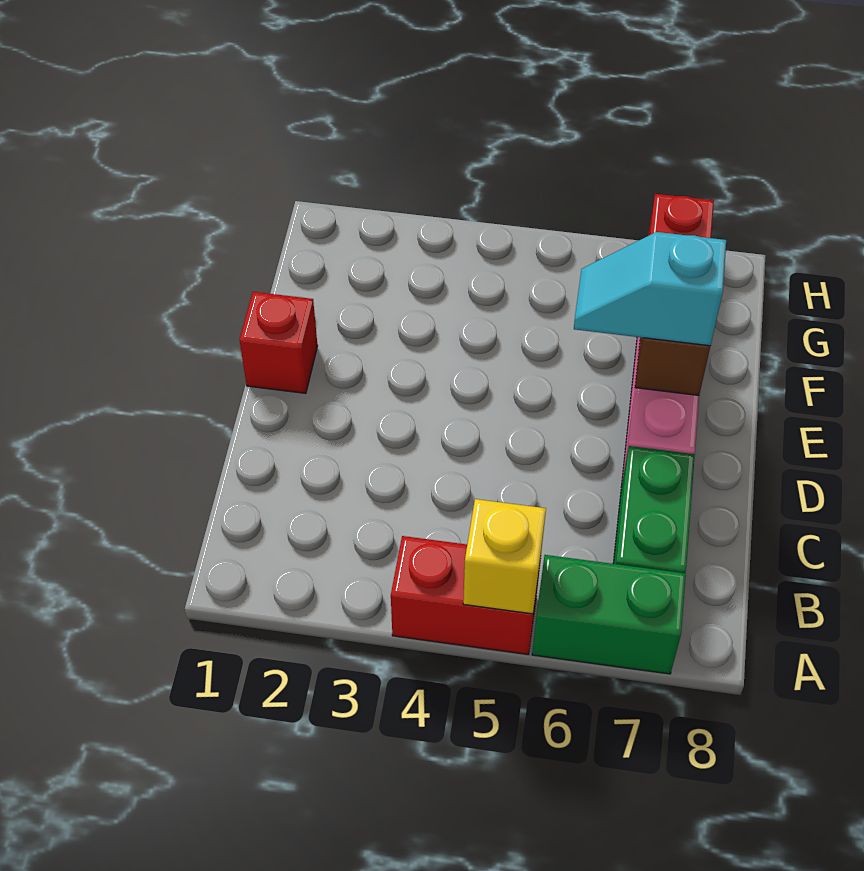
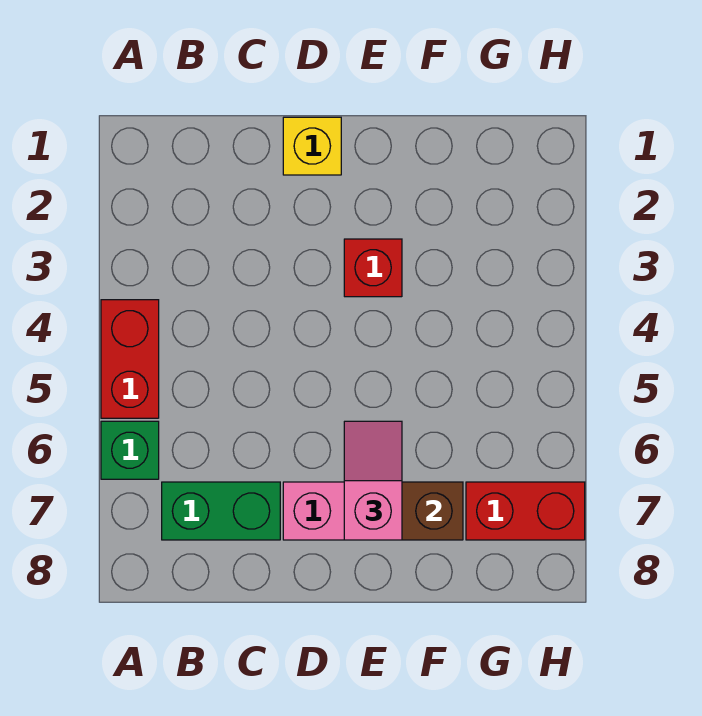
yellow 1x1 brick [463,499,546,614] -> yellow 1x1 brick moved to [283,117,341,175]
green 1x2 brick [532,555,686,674] -> green 1x1 brick [101,421,159,479]
red 1x1 brick [240,292,318,393] -> red 1x1 brick moved to [344,239,402,297]
cyan 1x2 slope [574,232,726,346] -> pink 1x2 slope [344,421,402,540]

